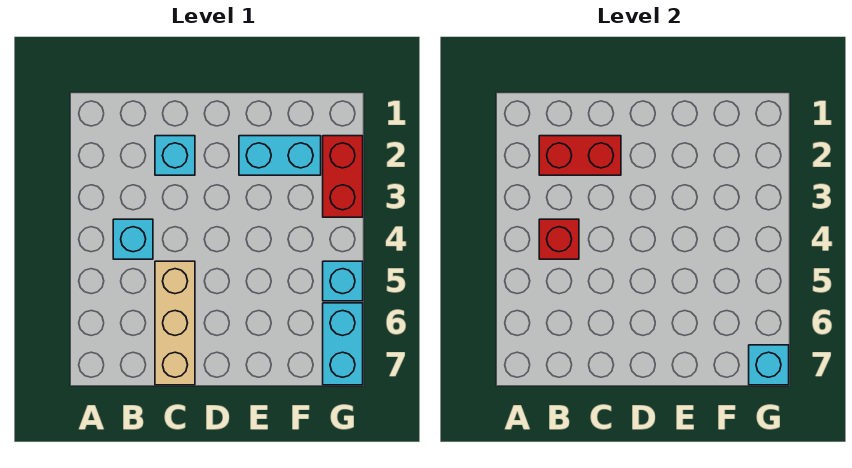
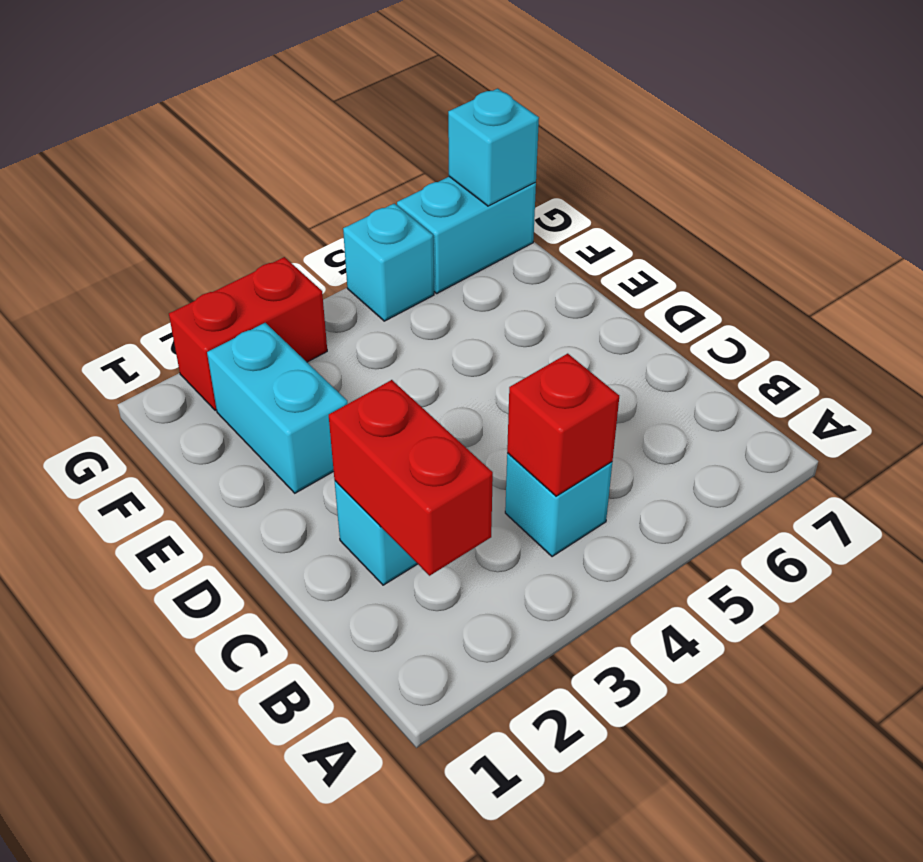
tan 1x3 brick [155,261,195,385] -> none

